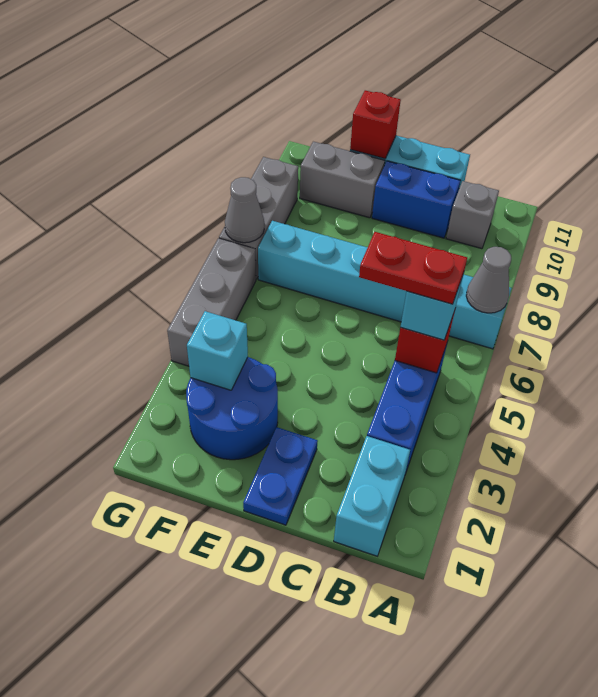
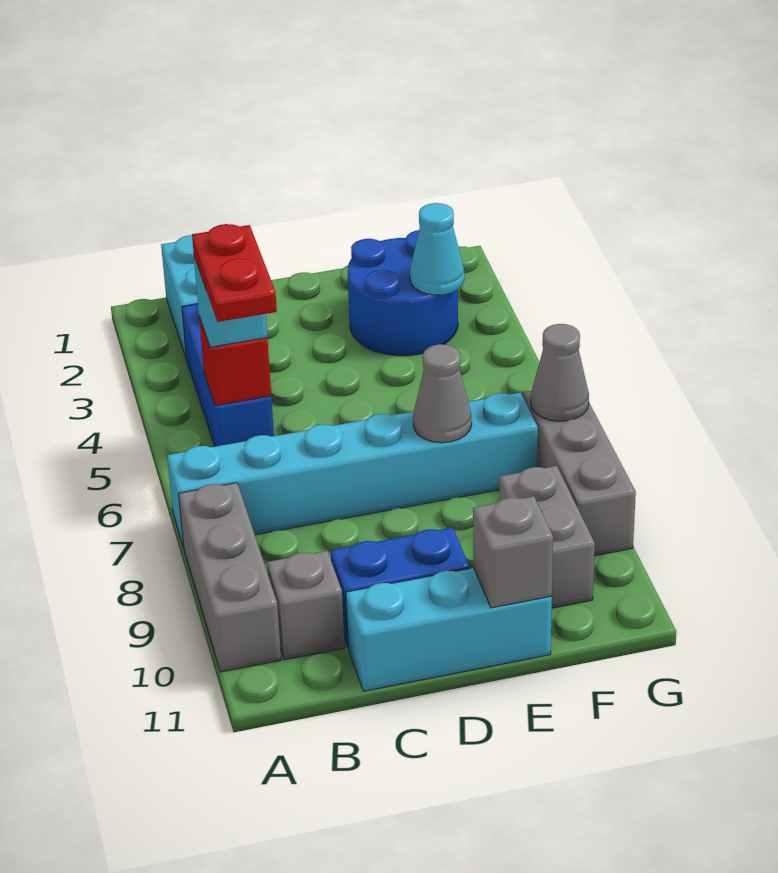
grey 1x1 cone [466,247,511,313] -> grey 1x1 cone moved to [413,344,472,443]
red 1x2 plate [359,232,467,304] -> red 1x2 plate turned to [192,224,277,322]
blue 1x2 plate [243,427,318,525] -> none
grey 1x2 brick [300,142,385,218] -> grey 1x2 brick turned to [499,466,595,608]
red 1x1 brick [350,90,401,159] -> grey 1x1 brick [473,496,553,608]
cyan 1x1 brick [187,311,248,390] -> cyan 1x1 cone [410,203,464,295]
grey 1x3 brick [167,238,256,366] -> grey 1x3 brick moved to [179,483,281,672]

